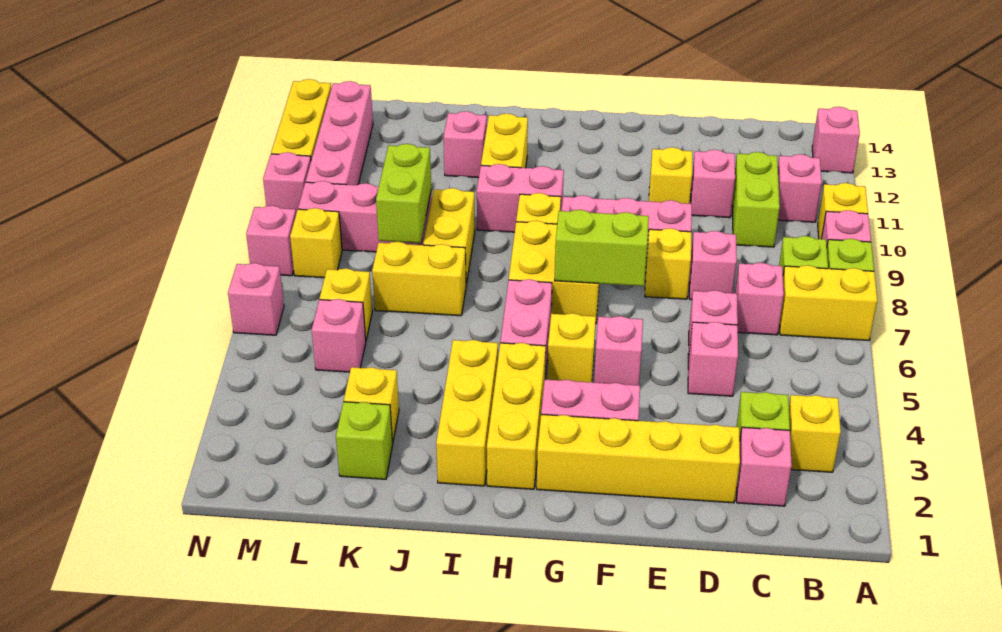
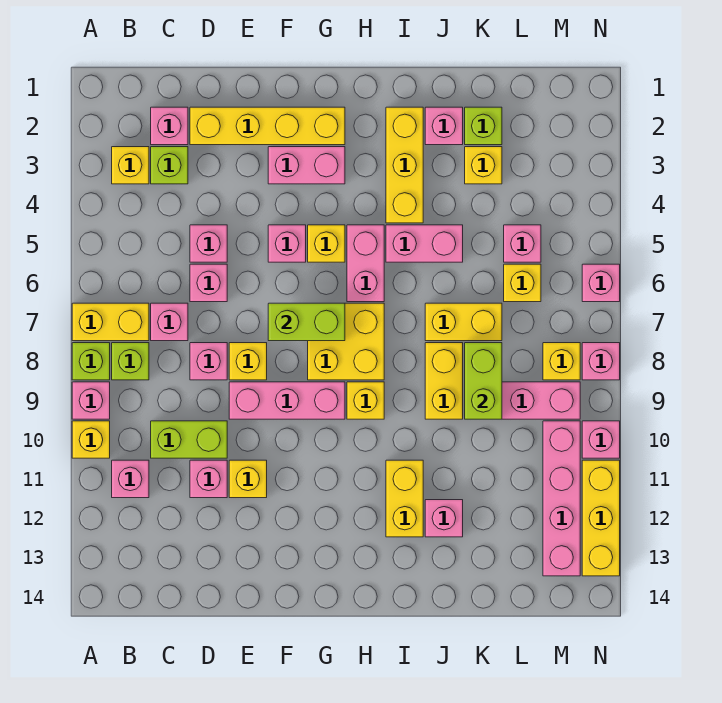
pink 1x1 brick [812,107,860,173] -> pink 1x1 brick moved to [425,107,463,145]
lime 1x2 brick [732,152,780,247] -> lime 1x2 brick turned to [151,421,227,458]
yellow 1x3 brick [487,343,546,489] -> none
pink 1x2 brick [477,164,564,232] -> pink 1x2 brick moved to [386,225,463,262]

